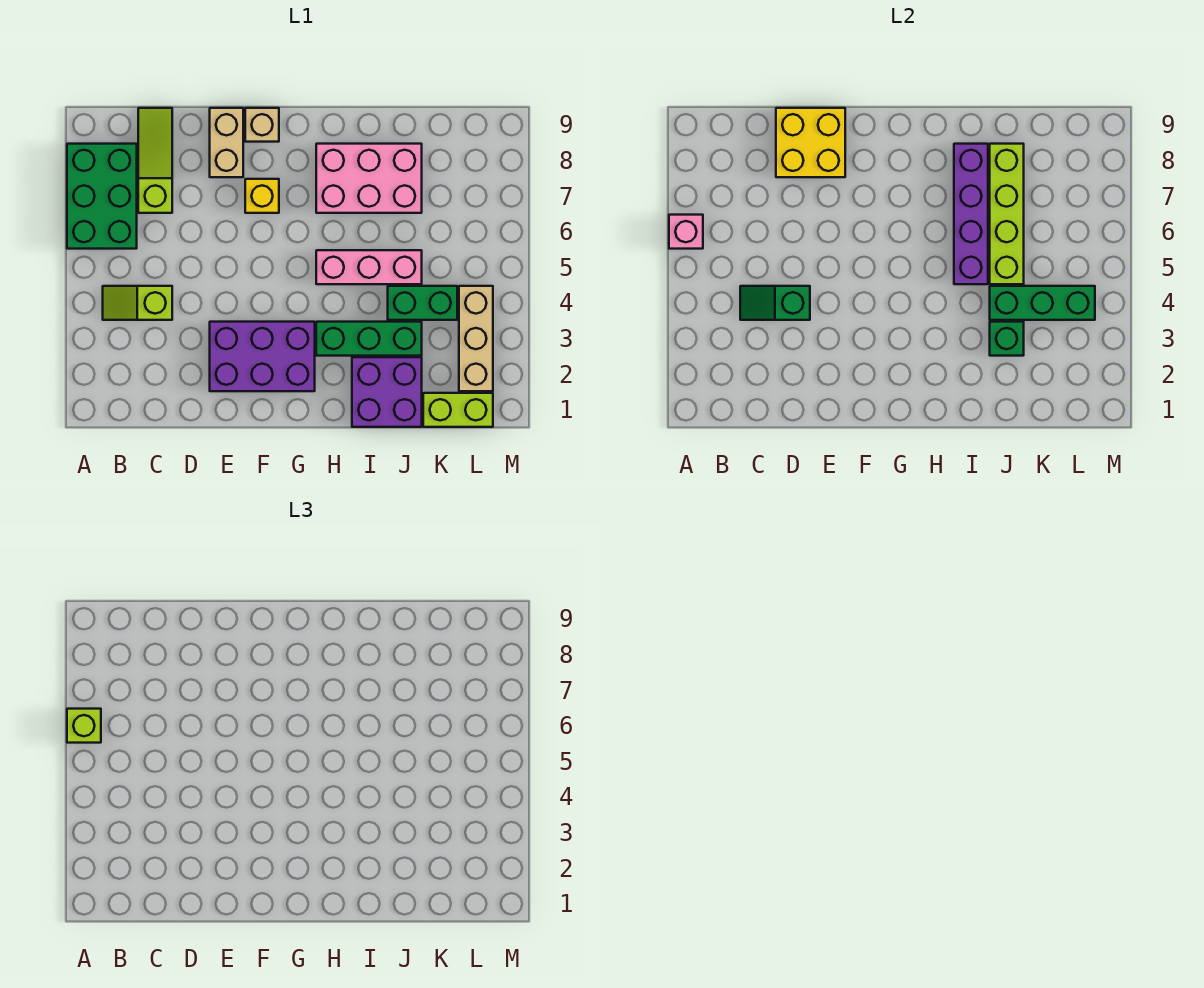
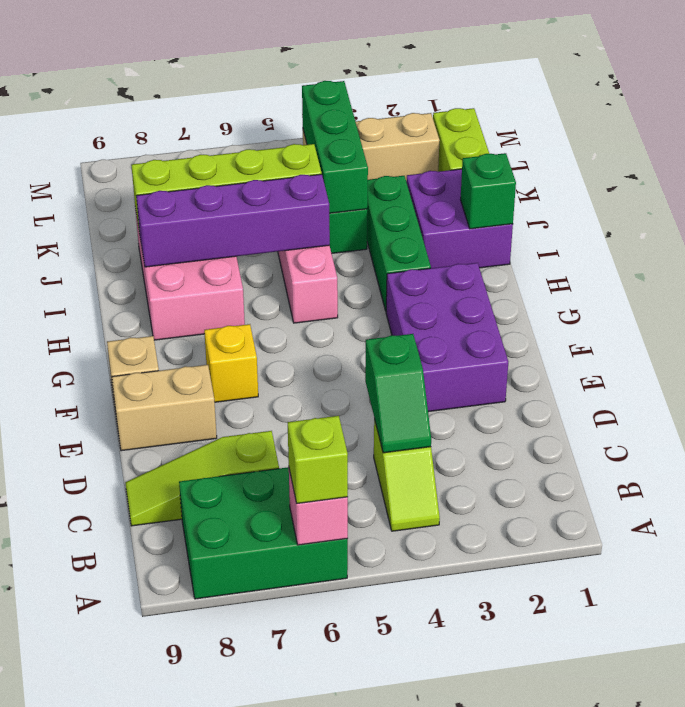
yellow 2x2 brick [776,108,845,177] -> none
green 1x1 brick [990,322,1024,356] -> green 1x1 brick moved to [461,153,516,229]

